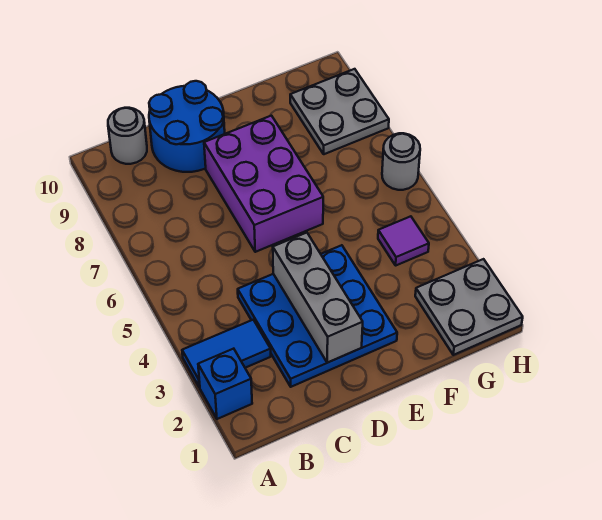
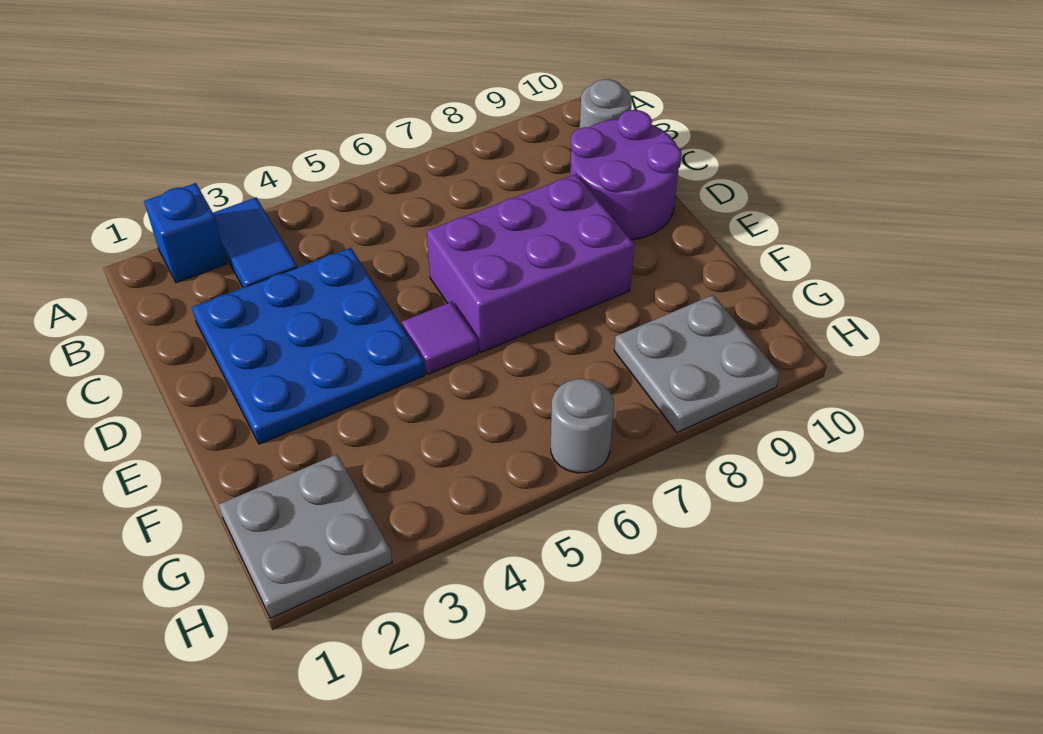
blue 2x2 round brick [149,81,225,172] -> purple 2x2 round brick [570,110,682,240]
grey 1x3 brick [273,233,363,363] -> none
purple 1x1 tile [378,216,429,265] -> purple 1x1 tile moved to [402,302,478,374]

